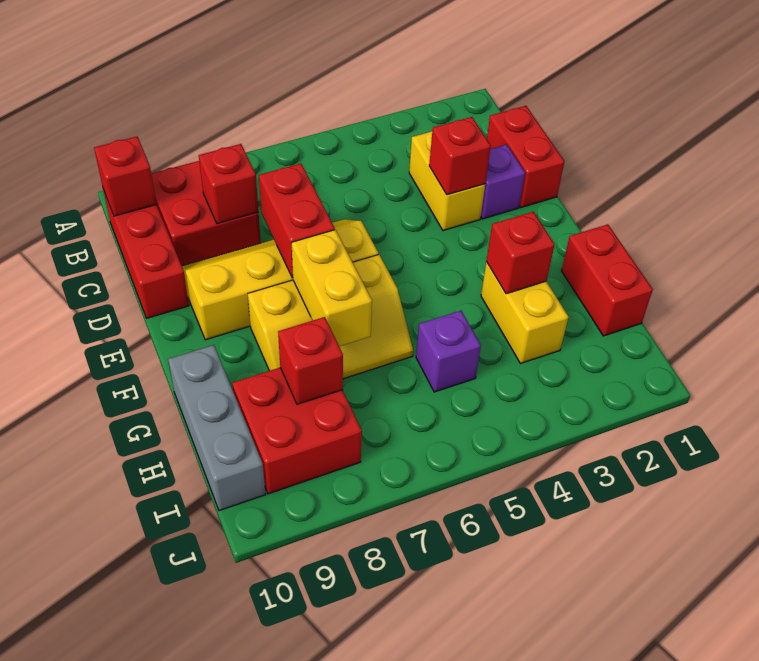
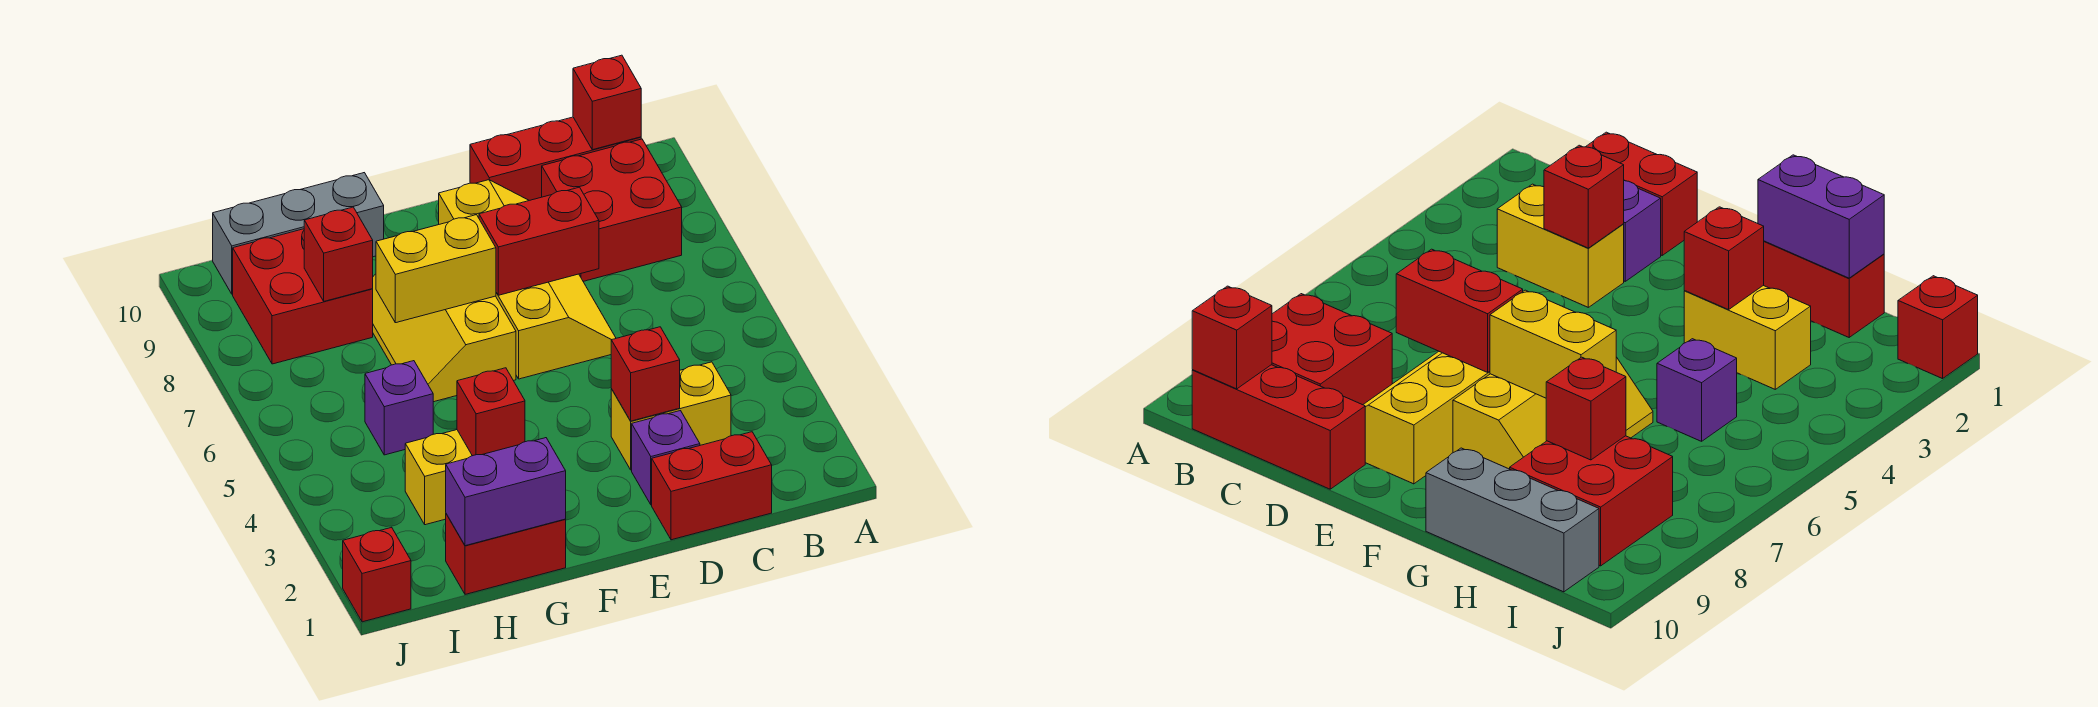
red 1x1 brick [199,144,259,224] -> red 1x1 brick moved to [343,527,411,622]
none -> purple 1x2 brick [446,438,566,546]

